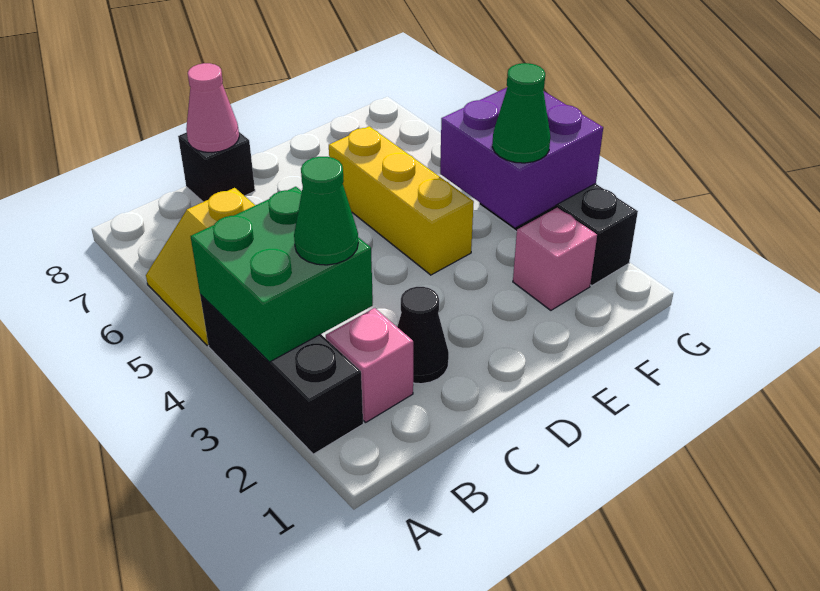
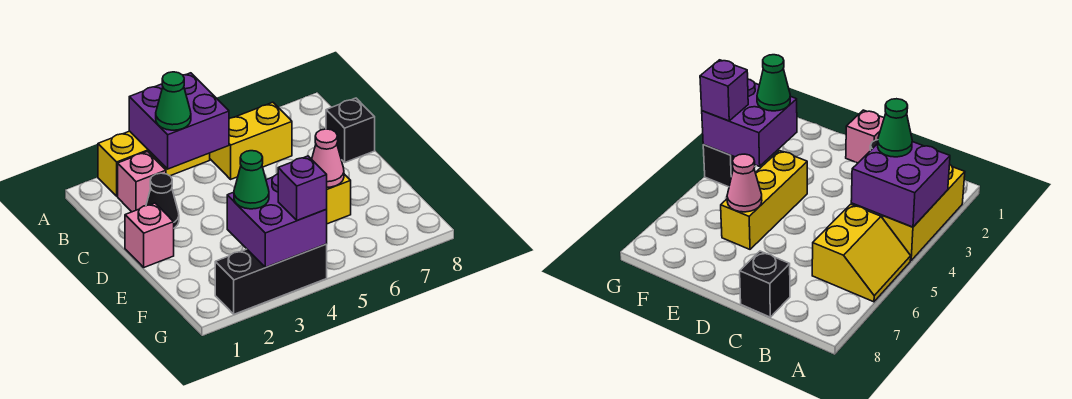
black 1x3 brick [200,295,363,454] -> yellow 1x3 brick [98,131,210,196]
green 2x2 brick [191,187,373,362] -> purple 2x2 brick [129,73,229,169]
pink 1x1 cone [186,63,239,153] -> pink 1x1 cone moved to [312,129,344,187]
pink 1x1 brick [513,208,597,310] -> pink 1x1 brick moved to [125,203,174,267]
none -> purple 1x1 brick [278,156,327,220]

